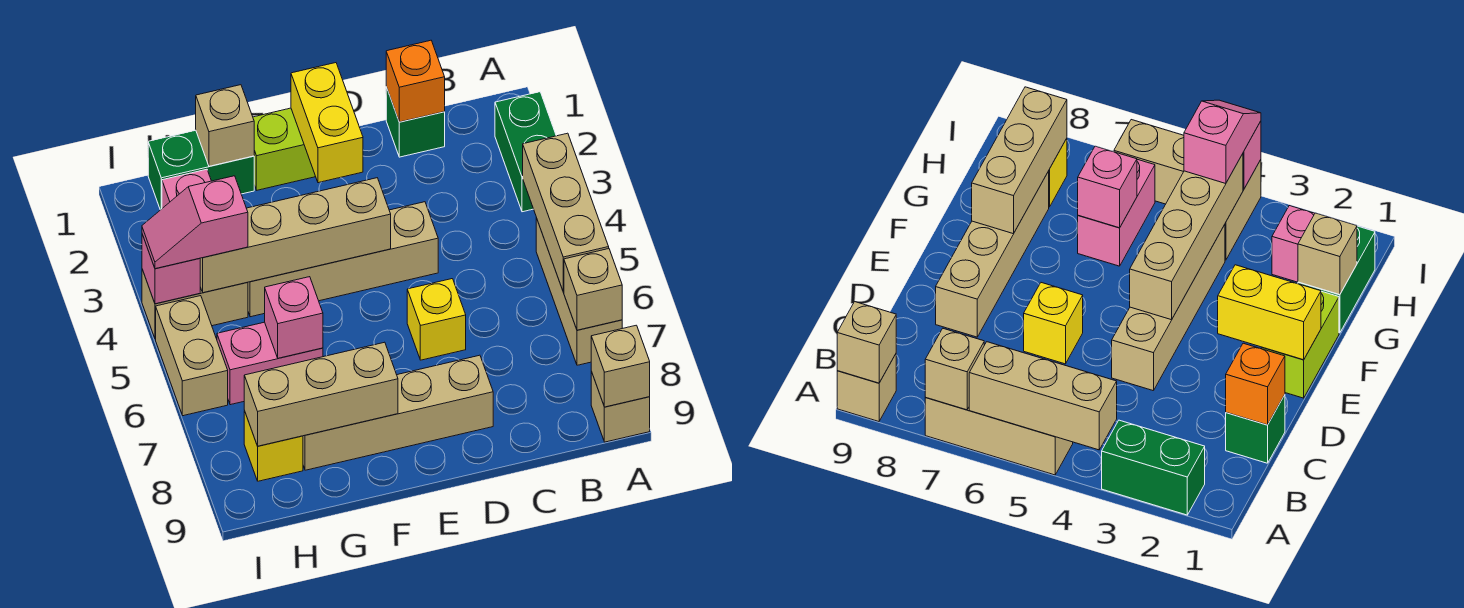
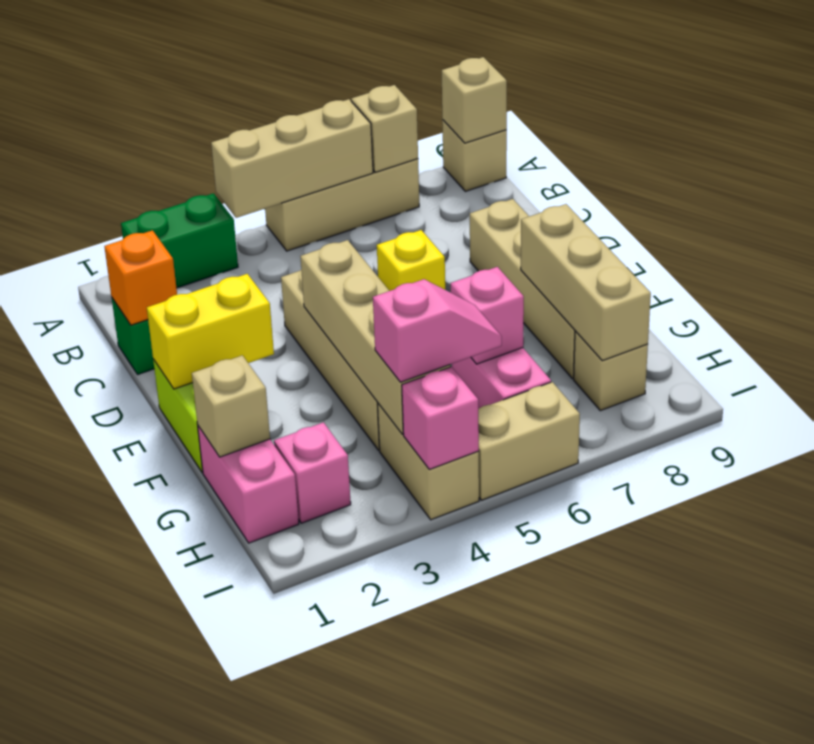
green 1x2 brick [148,130,254,210] -> pink 1x2 brick [198,426,299,543]
pink 1x2 slope [142,176,248,269] -> pink 1x2 slope turned to [373,279,502,382]
yellow 1x1 brick [244,411,303,481] -> tan 1x1 brick [574,331,648,411]

